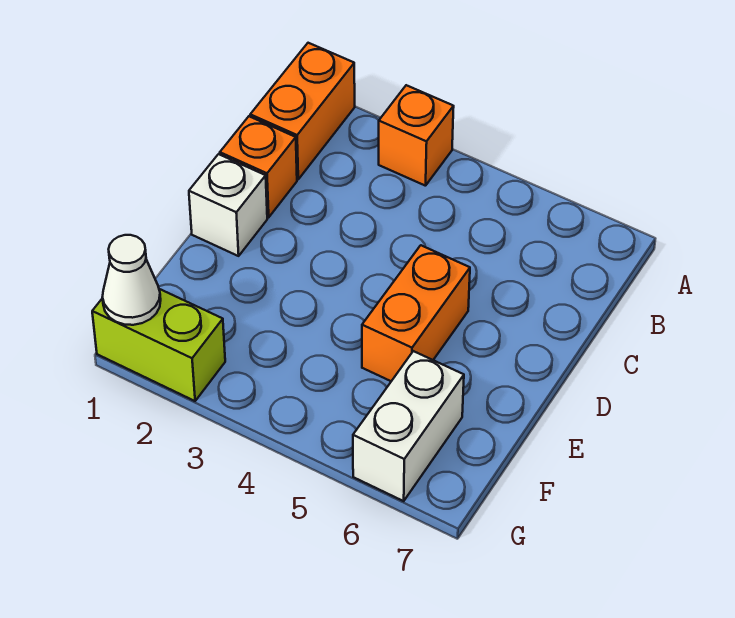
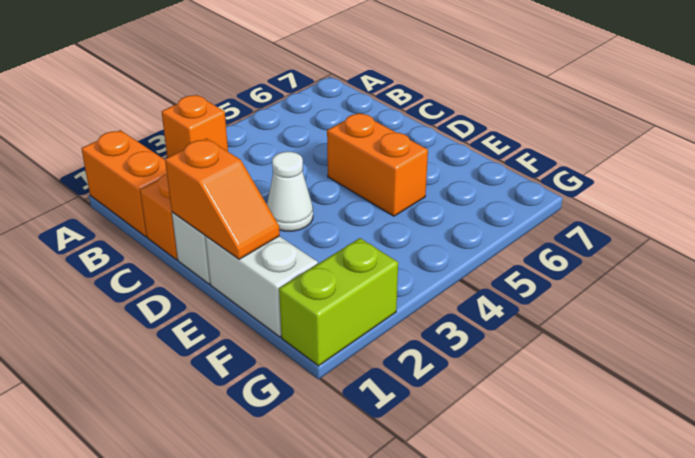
none -> orange 1x2 slope [165,138,280,259]
white 1x2 brick [353,351,464,501] -> white 1x2 brick moved to [205,236,318,337]
white 1x1 cone [102,235,161,325] -> white 1x1 cone moved to [267,152,313,231]

